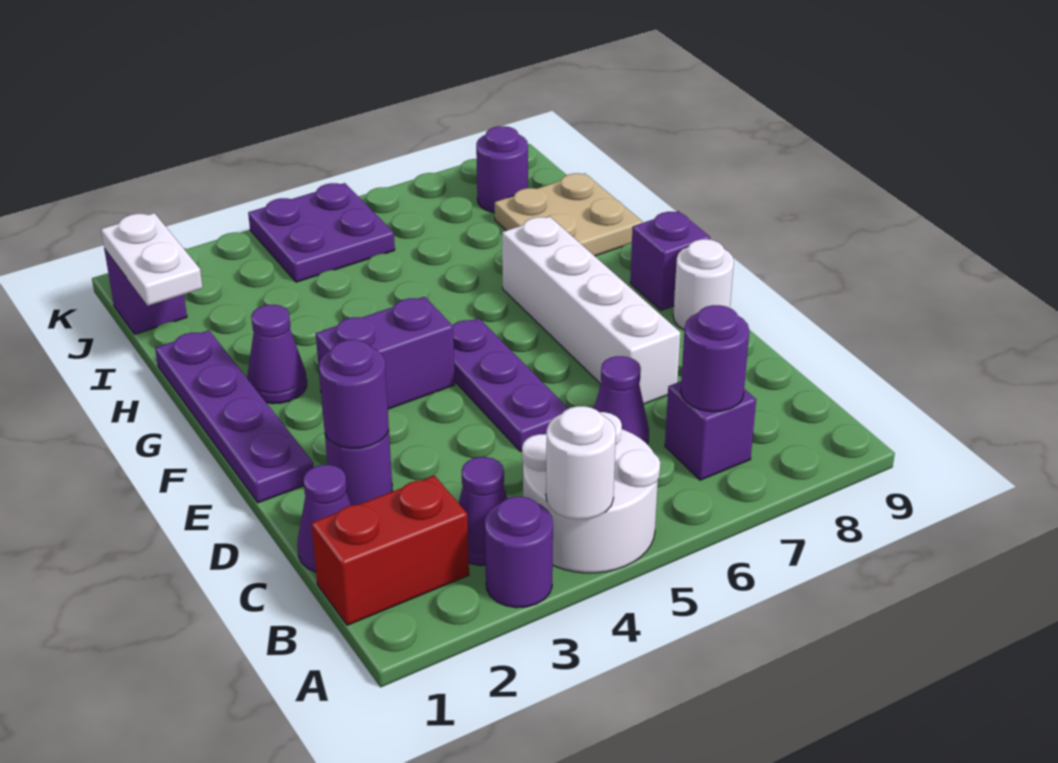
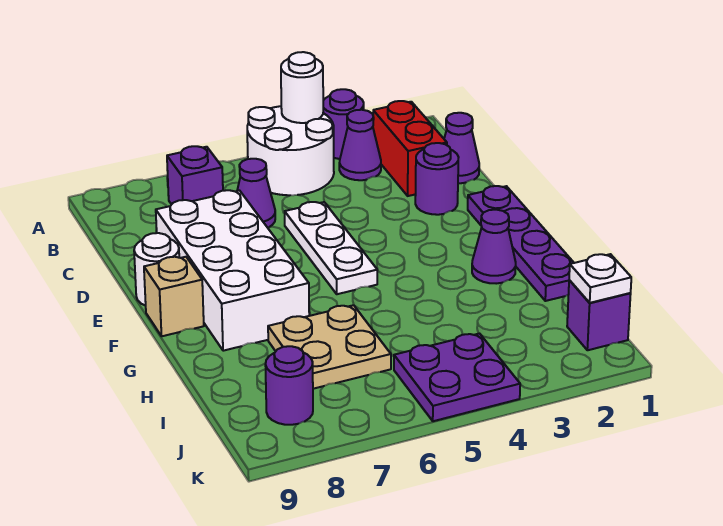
red 1x2 brick [311,476,469,625] -> red 1x2 brick turned to [373,101,447,196]
purple 1x1 round brick [681,305,749,412] -> none
purple 1x1 round brick [319,340,389,449] -> none
purple 1x3 plate [453,318,569,451] -> white 1x3 plate [285,202,377,294]
white 1x4 brick [502,216,680,404] -> white 2x4 brick [156,190,309,351]
purple 1x2 brick [316,297,455,409] -> none
purple 1x1 brick [630,211,710,310] -> tan 1x1 brick [144,257,204,336]
tan 2x2 plate [495,173,643,256] -> tan 2x2 plate moved to [268,305,391,389]
white 1x2 plate [101,213,203,306] -> white 1x1 plate [569,254,631,303]

